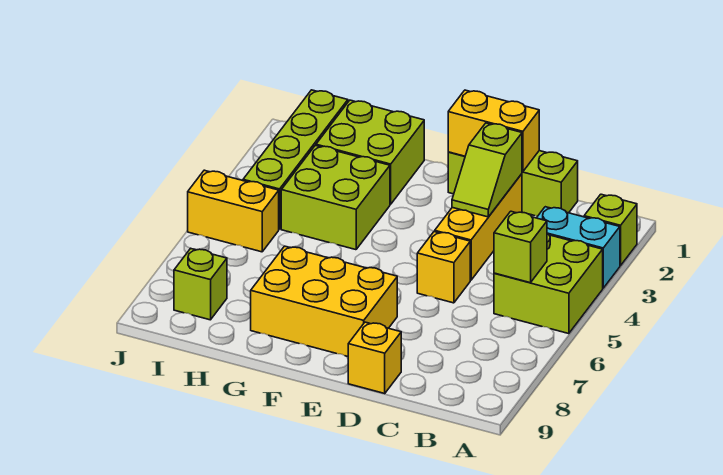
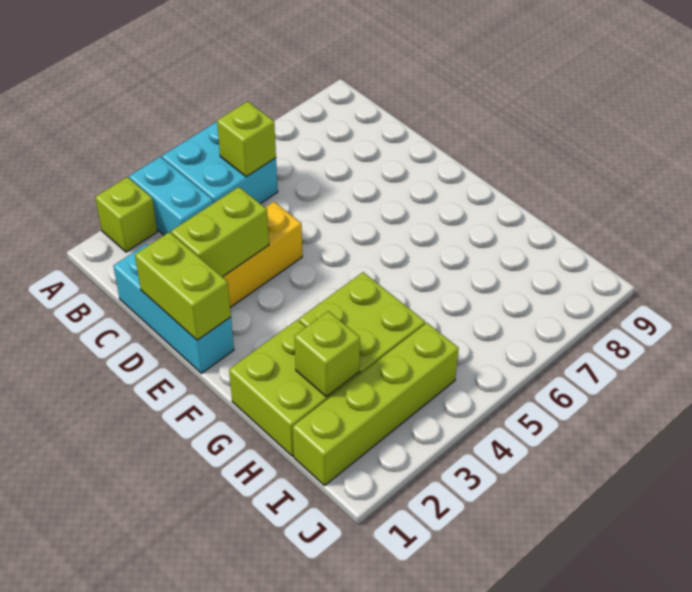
lime 2x2 brick [494,233,603,334] -> cyan 2x2 brick [162,122,278,204]
lime 1x3 brick [448,151,578,216] -> cyan 1x3 brick [113,244,234,373]
yellow 1x2 brick [448,90,539,172] -> lime 1x2 brick [135,232,231,340]
lime 1x2 slope [452,123,522,217] -> lime 1x2 brick [171,187,269,277]
yellow 1x1 brick [417,232,470,303] -> none
yellow 1x1 brick [348,322,401,393] -> none
yellow 2x3 brick [251,246,397,356] -> none
yellow 1x2 brick [188,170,279,252] -> none
lime 1x1 brick [174,248,227,320] -> lime 1x1 brick moved to [294,311,360,397]

